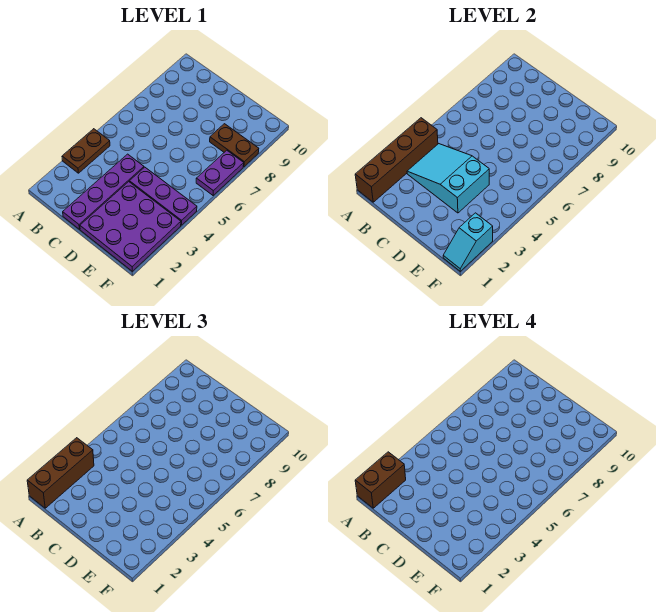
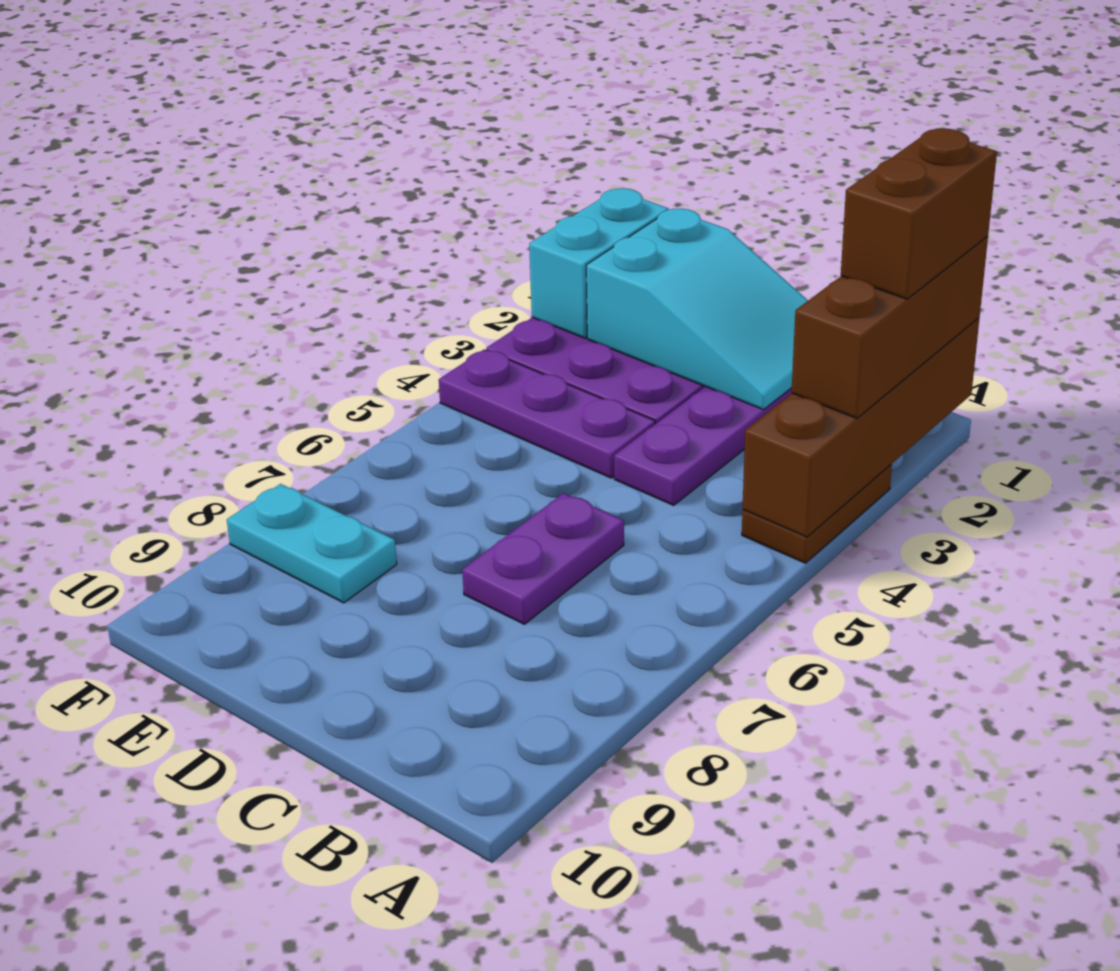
cyan 2x3 slope [407,144,489,213] -> cyan 2x3 slope moved to [586,209,808,410]
brown 1x2 plate [210,124,259,167] -> cyan 1x2 plate [227,484,397,603]
cyan 1x2 slope [443,213,493,271] -> cyan 1x2 brick [529,188,669,338]
purple 1x2 plate [196,150,244,195] -> purple 1x2 plate moved to [462,493,624,624]

